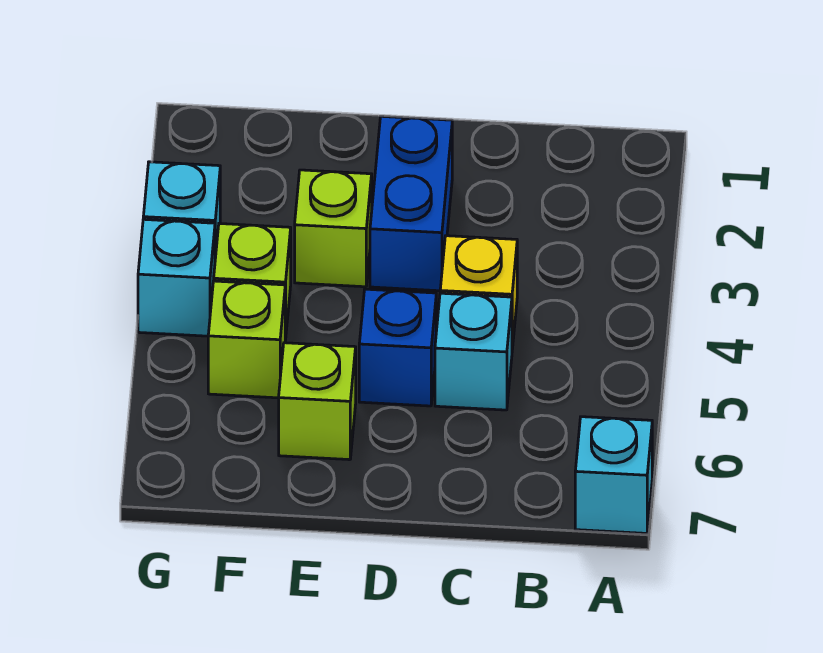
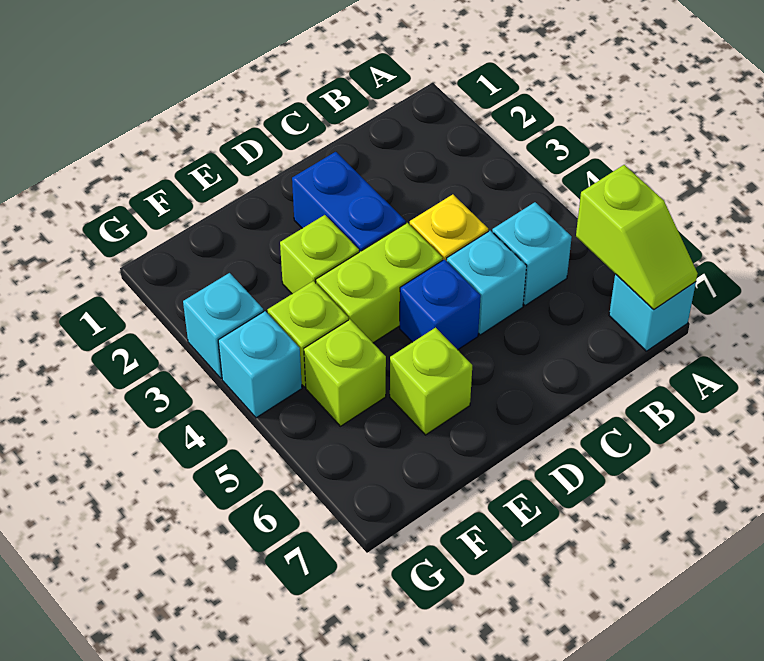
none -> lime 1x2 slope [576,165,698,309]
none -> cyan 1x1 brick [492,202,572,306]
none -> lime 1x2 brick [316,223,443,343]

